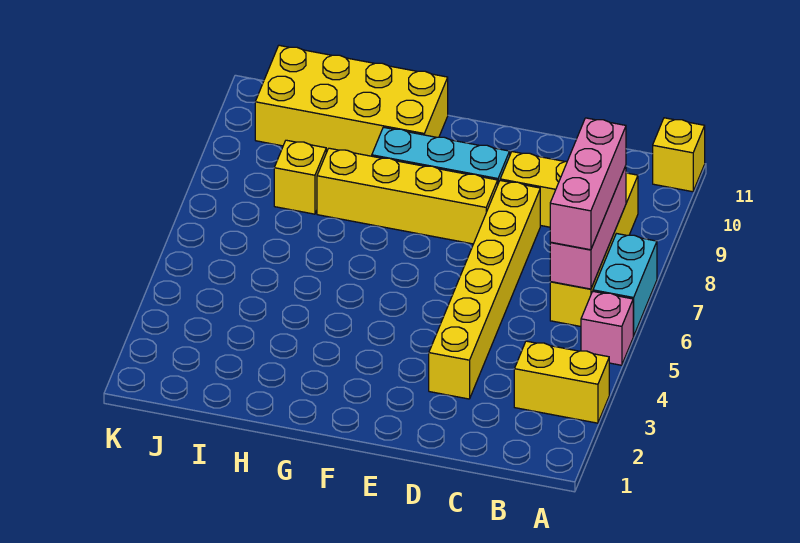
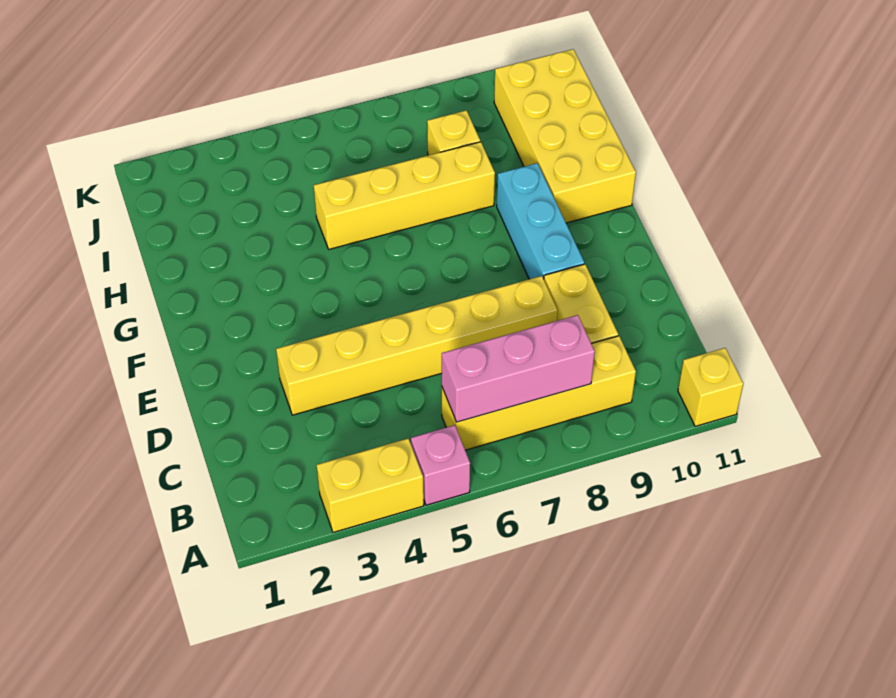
yellow 1x2 brick [514,341,609,423] -> yellow 1x2 brick turned to [317,439,424,532]
cyan 1x2 brick [593,234,657,336] -> none
pink 1x3 brick [550,118,626,250] -> none
yellow 1x4 brick [317,148,498,244] -> yellow 1x4 brick turned to [314,142,495,249]

